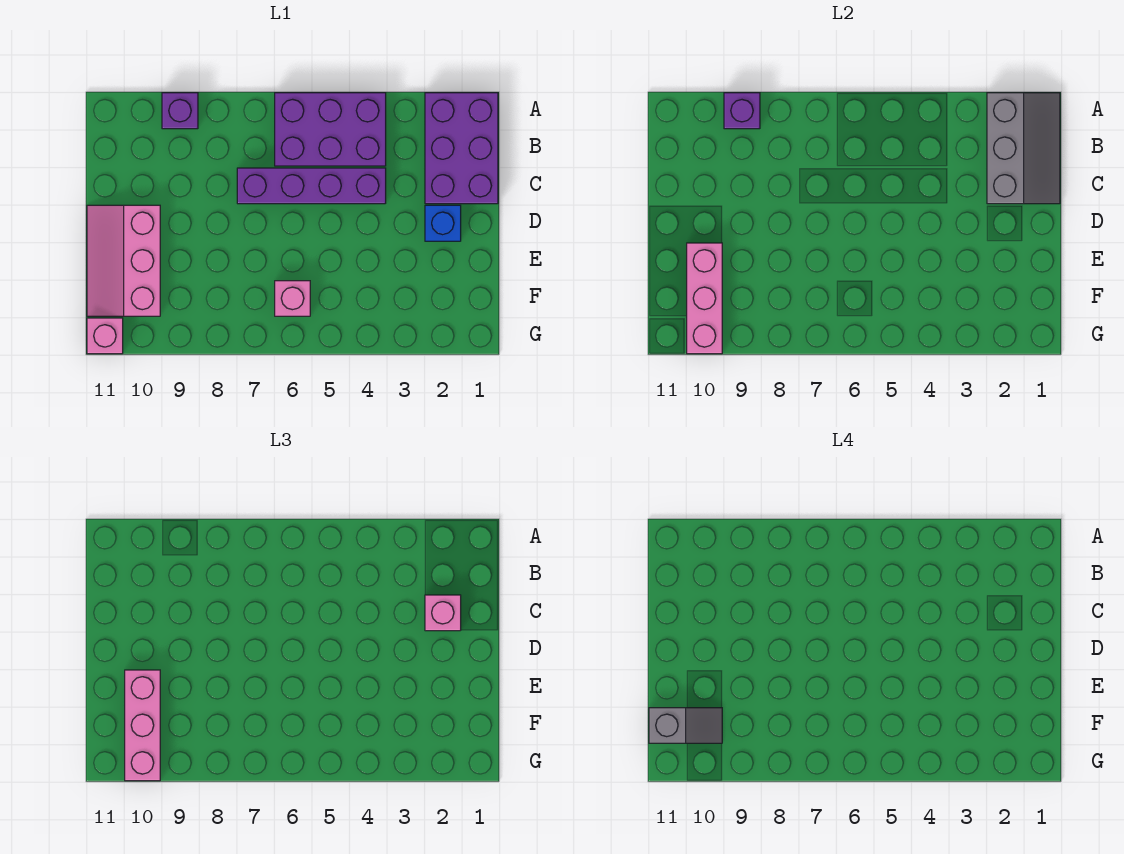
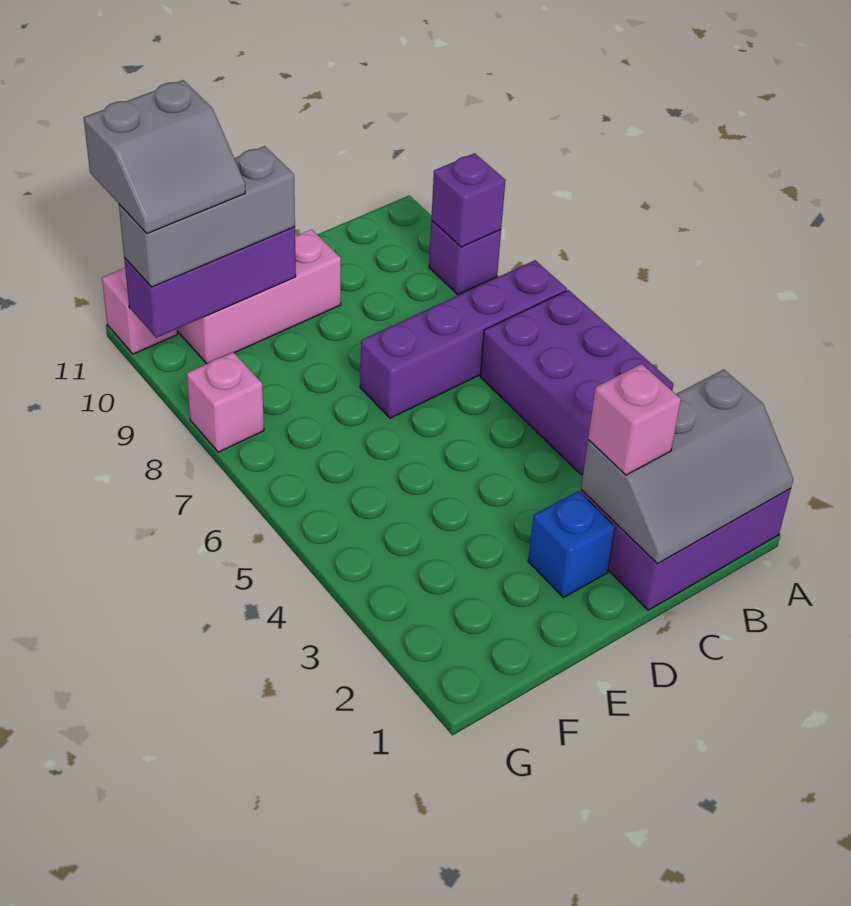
purple 1x4 brick [237,168,386,204] -> purple 1x4 brick turned to [360,260,567,418]
pink 1x3 brick [687,243,722,354] -> purple 1x3 brick [124,227,296,338]
pink 1x3 brick [125,670,160,781] -> grey 1x3 brick [119,146,295,287]
pink 1x1 brick [275,281,310,316] -> pink 1x1 brick moved to [187,352,264,452]
grey 1x2 slope [649,708,722,743] -> grey 2x2 slope [84,80,245,233]

